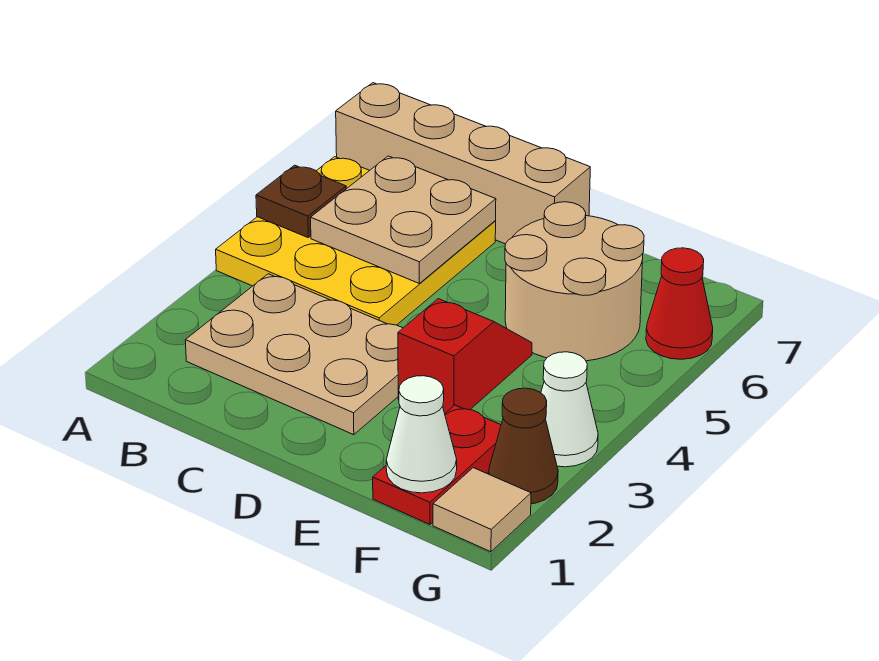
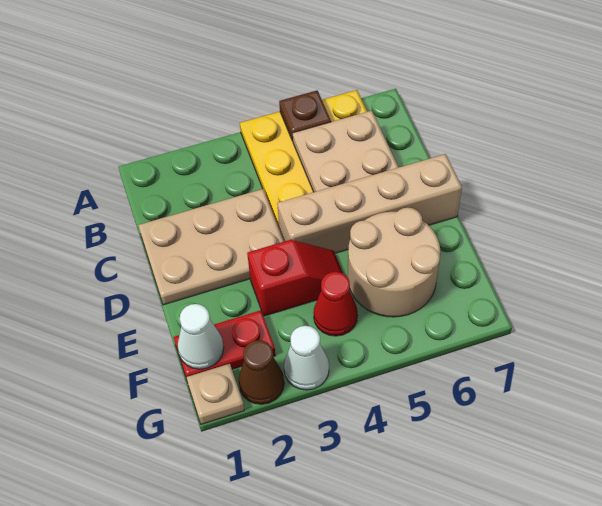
tan 1x4 brick [336,83,590,244] -> tan 1x4 brick turned to [277,154,462,253]
tan 2x3 plate [185,274,403,435] -> tan 2x3 plate turned to [138,189,284,305]
tan 1x1 tile [433,468,531,552] -> tan 1x1 plate [186,364,244,424]
red 1x1 cone [646,248,713,359] -> red 1x1 cone moved to [314,272,358,336]

